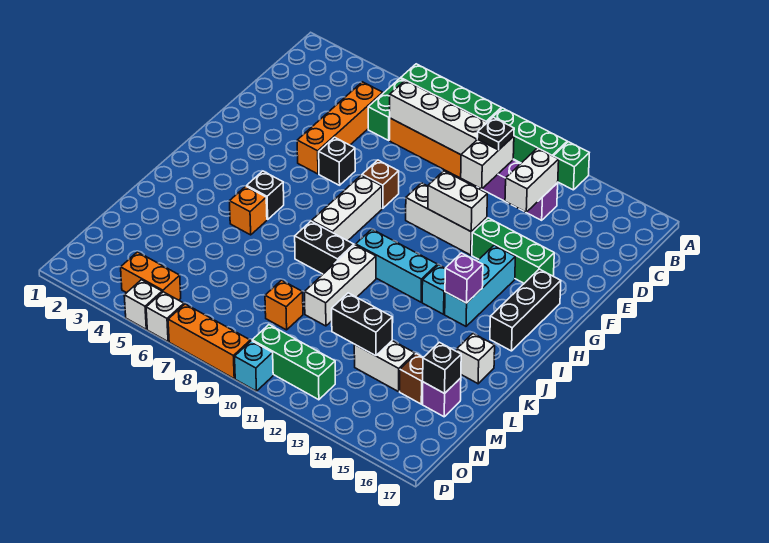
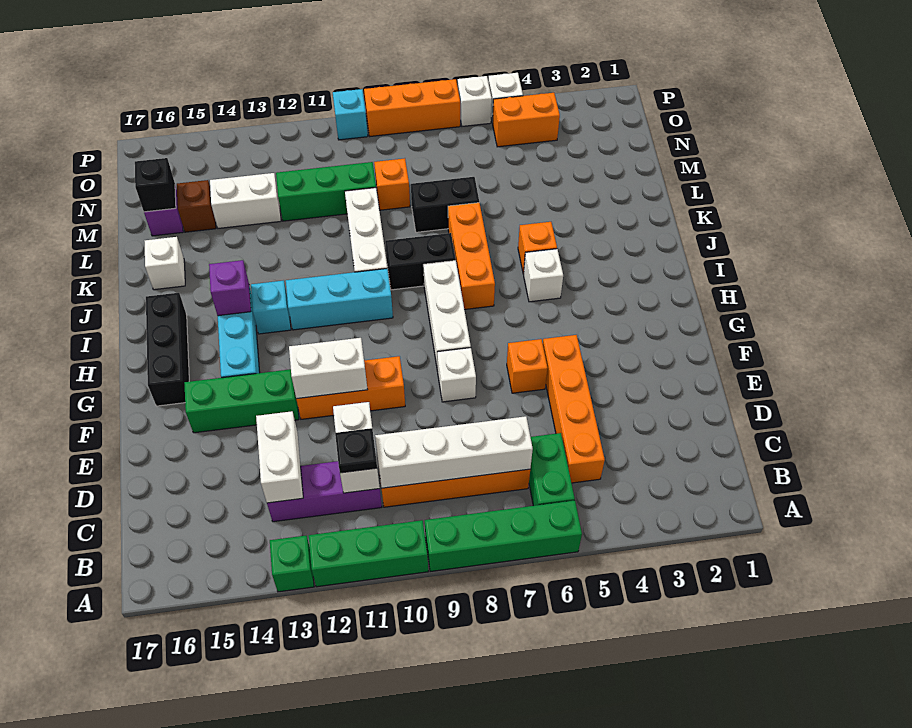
black 1x1 brick [319,137,355,185] -> orange 1x1 brick [507,339,548,393]
brown 1x1 brick [362,160,399,208] -> white 1x1 brick [437,348,476,402]
white 1x3 brick [406,183,487,255] -> orange 1x3 brick [296,356,405,419]
black 1x1 brick [247,171,284,219] -> white 1x1 brick [524,249,563,302]
none -> orange 1x3 brick [448,203,495,310]
black 1x2 brick [332,293,392,356] -> black 1x2 brick moved to [411,177,479,232]
green 1x3 brick [252,325,335,400] -> green 1x3 brick moved to [276,162,376,221]

